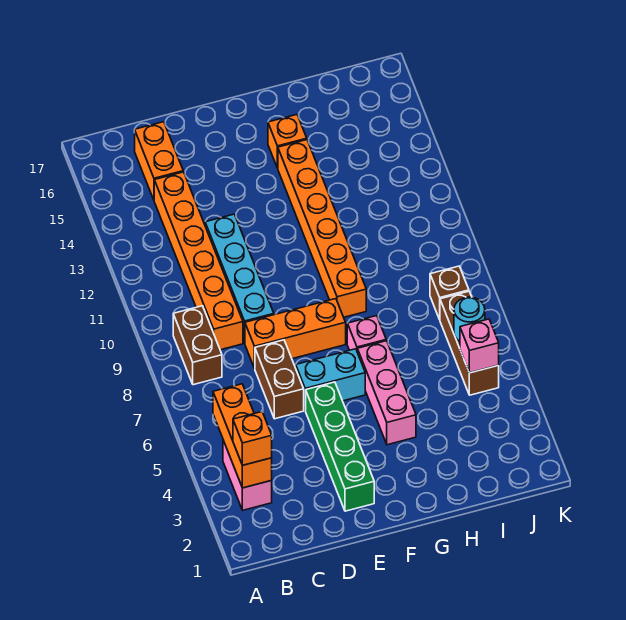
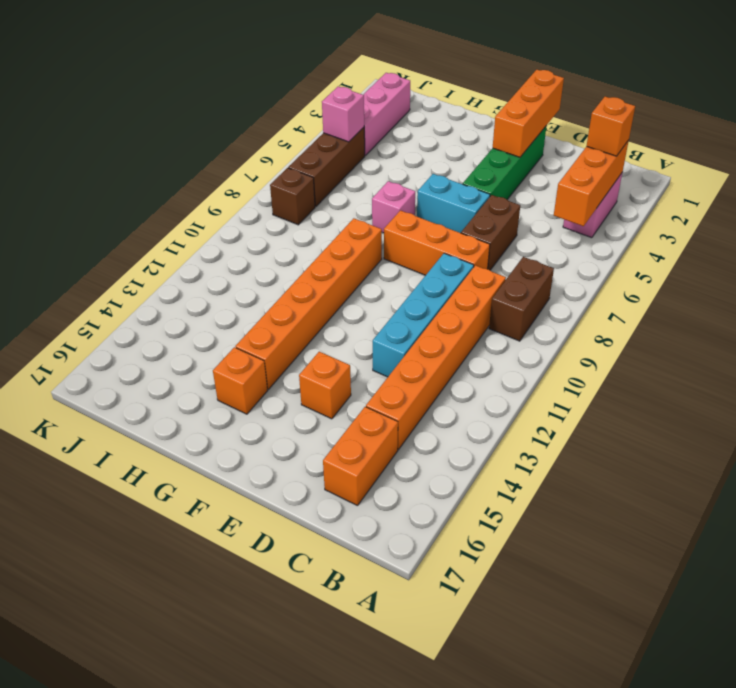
none -> orange 1x3 brick [493,70,564,157]
none -> orange 1x1 brick [299,352,351,419]
pink 1x3 brick [357,341,416,445] -> pink 1x3 brick moved to [363,73,410,155]
cyan 1x1 round brick [454,297,485,341] -> none

